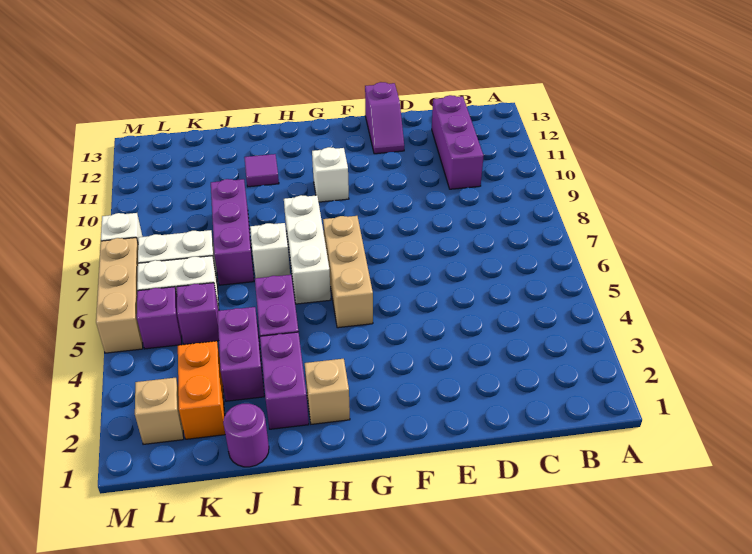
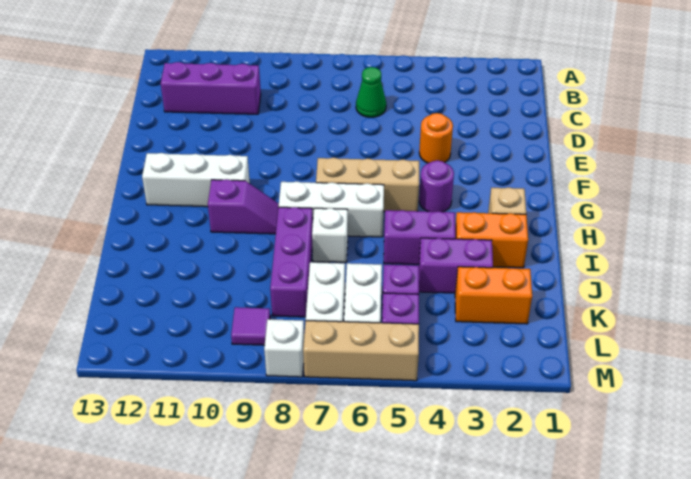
none -> green 1x1 cone [356,67,386,117]
none -> orange 1x1 round brick [419,113,453,163]
purple 1x2 slope [365,82,404,154] -> purple 1x2 slope moved to [208,179,279,234]
white 1x1 brick [312,147,349,202] -> white 1x3 brick [142,153,250,207]
purple 1x2 brick [260,332,309,429] -> orange 1x2 brick [455,212,528,268]
purple 1x1 tile [244,154,279,187] -> purple 1x1 tile moved to [231,307,270,345]
purple 1x1 round brick [223,404,269,467] -> purple 1x1 round brick moved to [419,160,454,212]
purple 1x3 brick [211,179,254,285] -> purple 1x3 brick turned to [270,207,313,317]
tan 1x1 brick [135,378,184,444] -> none

